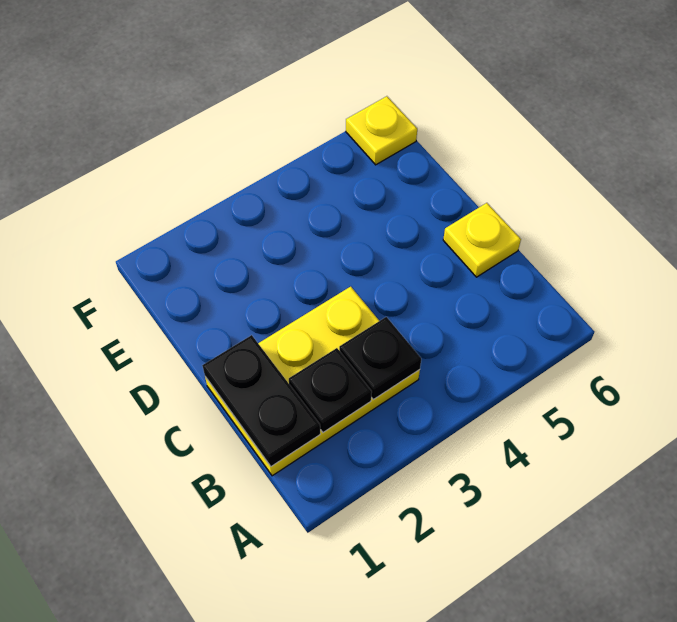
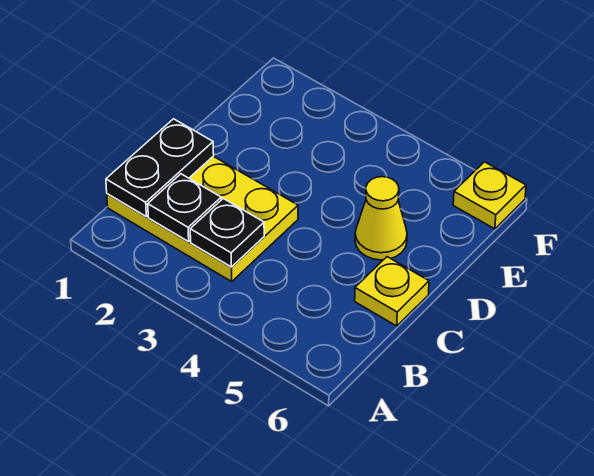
none -> yellow 1x1 cone [355,177,407,260]

